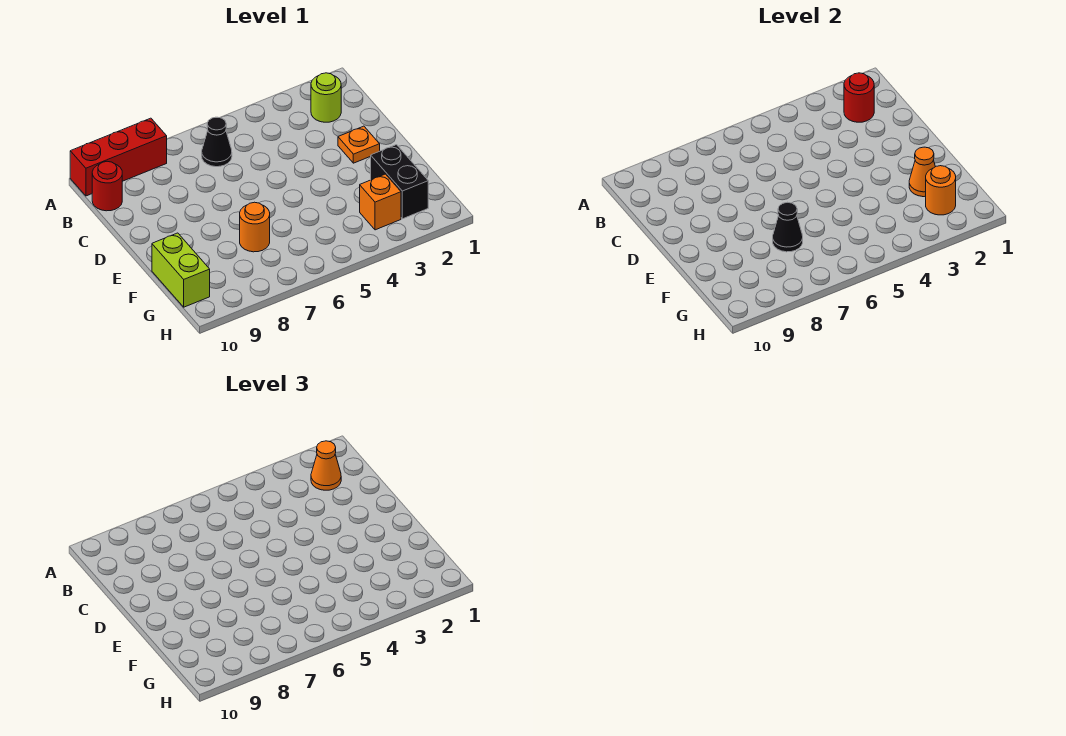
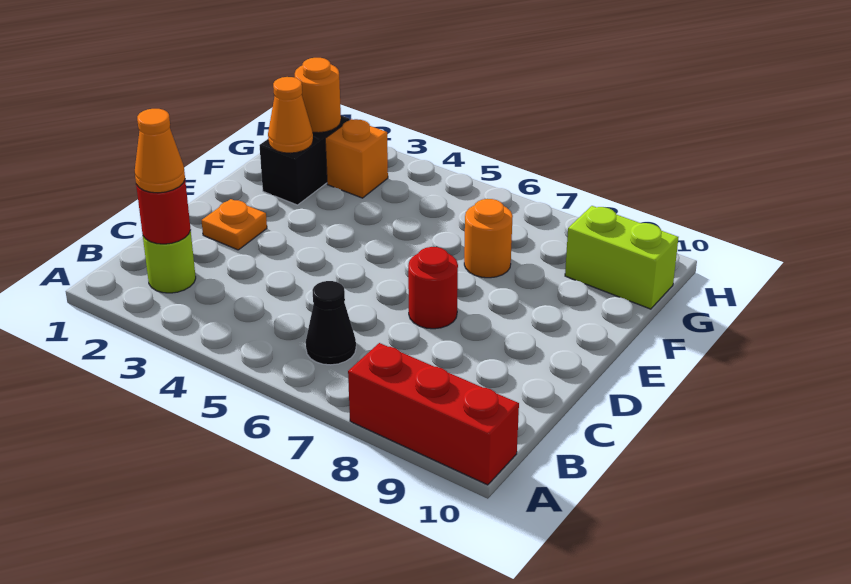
red 1x1 round brick [92,161,122,211] -> red 1x1 round brick moved to [408,247,458,329]
black 1x1 cone [773,202,803,252] -> none
lime 1x2 brick [152,233,210,307] -> lime 1x2 brick turned to [565,206,679,309]

